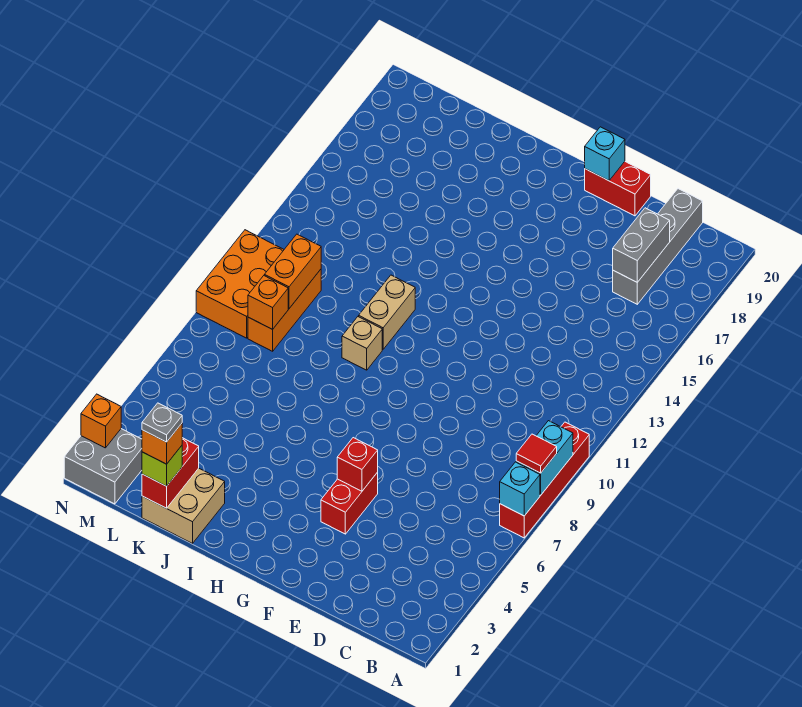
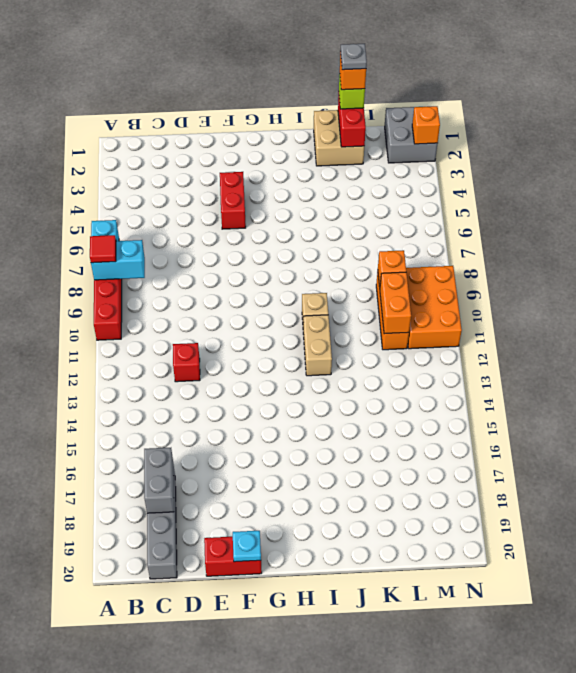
cyan 1x2 brick [516,421,573,495] -> cyan 1x2 brick turned to [91,240,145,280]
red 1x1 brick [337,438,378,491] -> red 1x1 brick moved to [173,343,200,382]
cyan 1x1 brick [585,127,625,181] -> cyan 1x1 plate [233,531,261,562]

